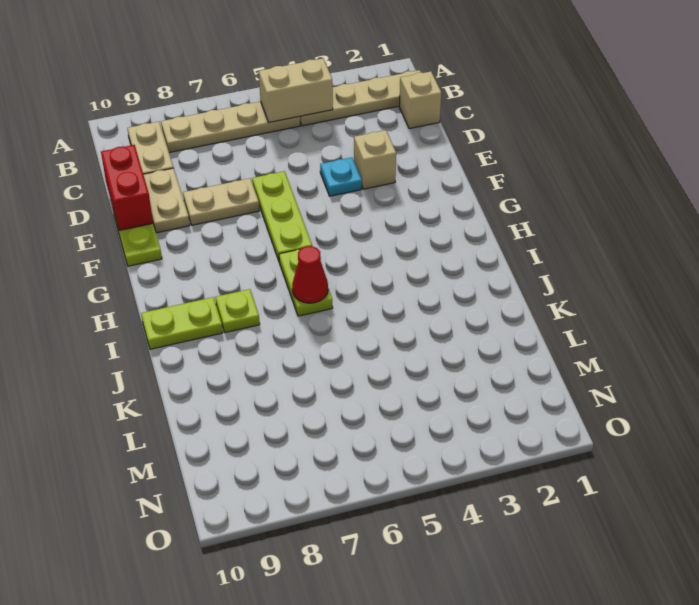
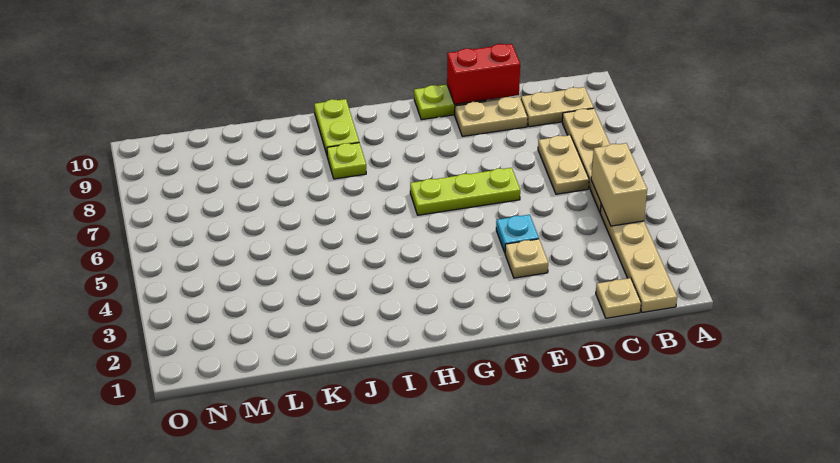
tan 1x1 brick [399,72,441,129] -> tan 1x1 plate [596,278,641,318]
tan 1x1 brick [354,130,396,189] -> tan 1x1 plate [505,239,548,278]
tan 1x2 plate [183,178,259,225] -> tan 1x2 plate moved to [538,135,589,194]
lime 1x2 plate [279,249,333,316] -> none
red 1x1 cone [292,246,328,303] -> none

